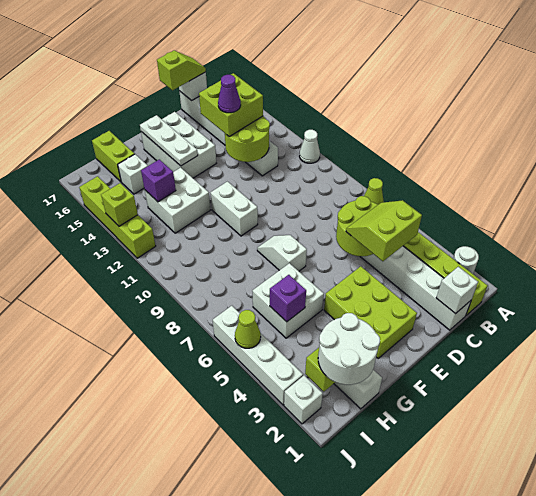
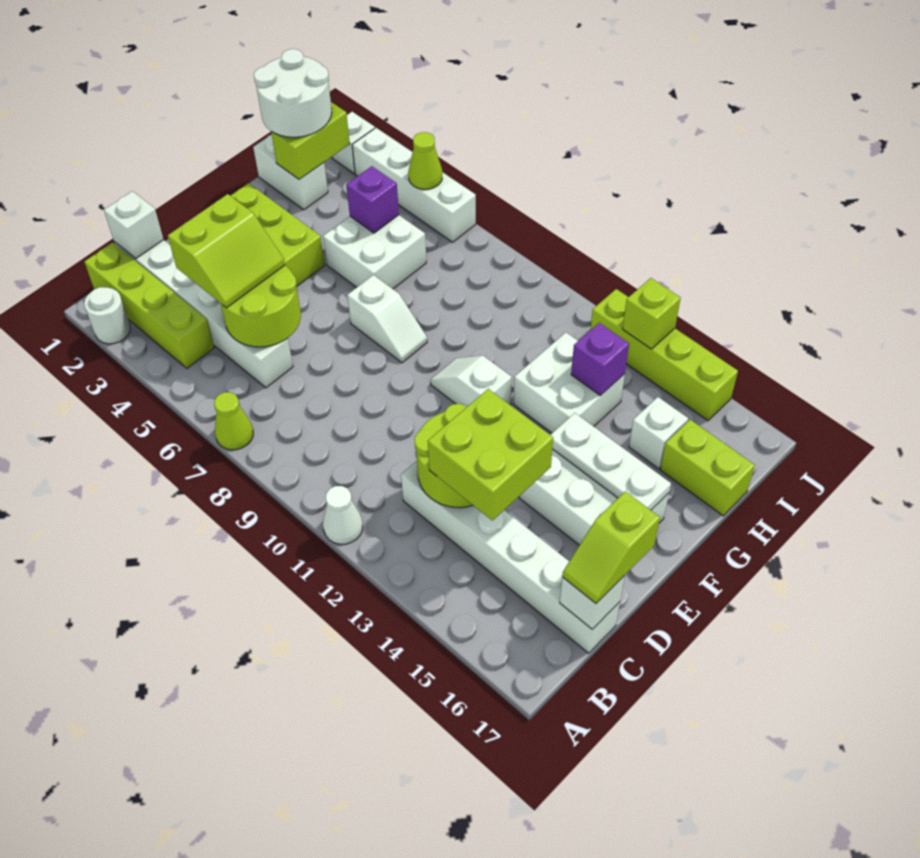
purple 1x1 cone [218,75,241,113] -> none
white 1x2 brick [211,182,258,236] -> white 1x2 slope [430,356,512,407]

